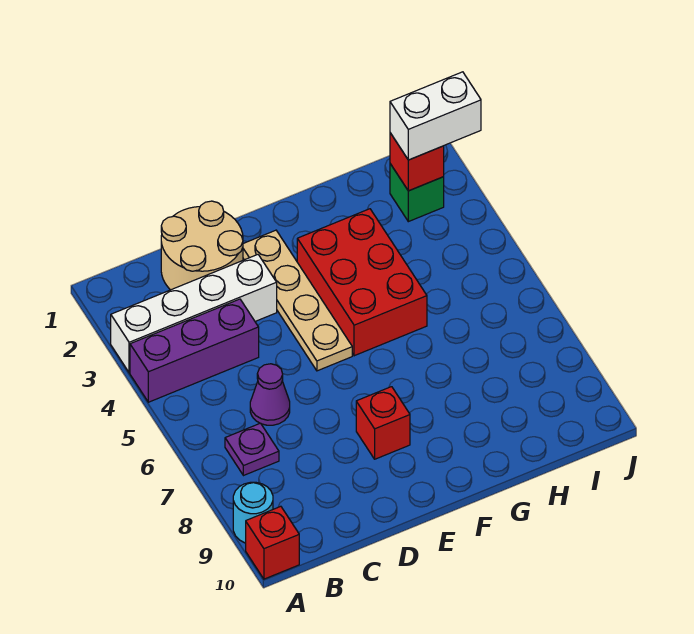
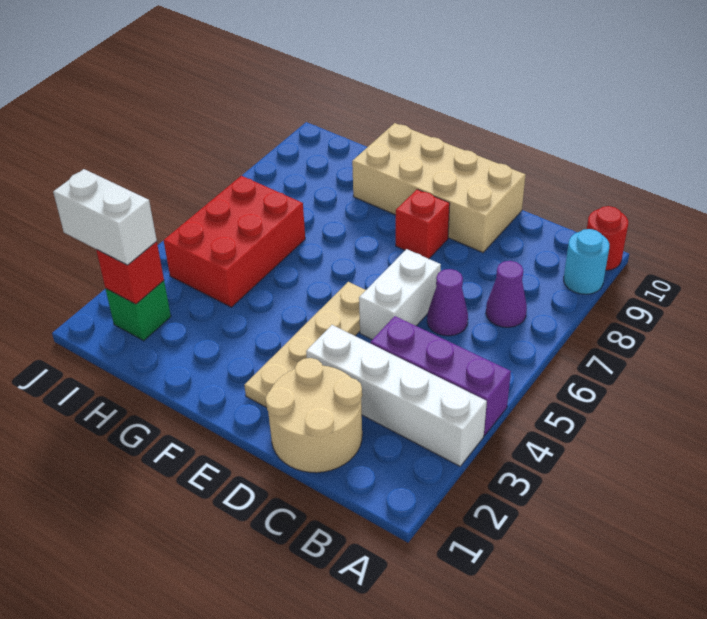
red 1x1 brick [246,506,299,579] -> red 1x1 round brick [587,206,628,270]
purple 1x1 plate [225,423,279,476] -> purple 1x1 cone [486,261,527,327]
none -> white 1x2 brick [359,249,441,340]
none -> tan 2x4 brick [352,123,525,253]
red 2x3 brick [297,209,427,356] -> red 2x3 brick moved to [164,176,305,307]

